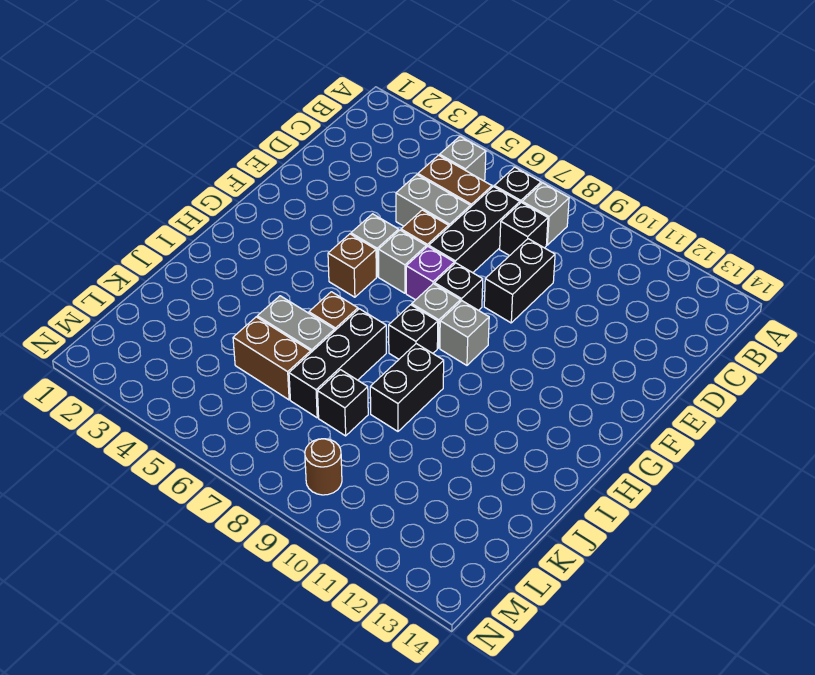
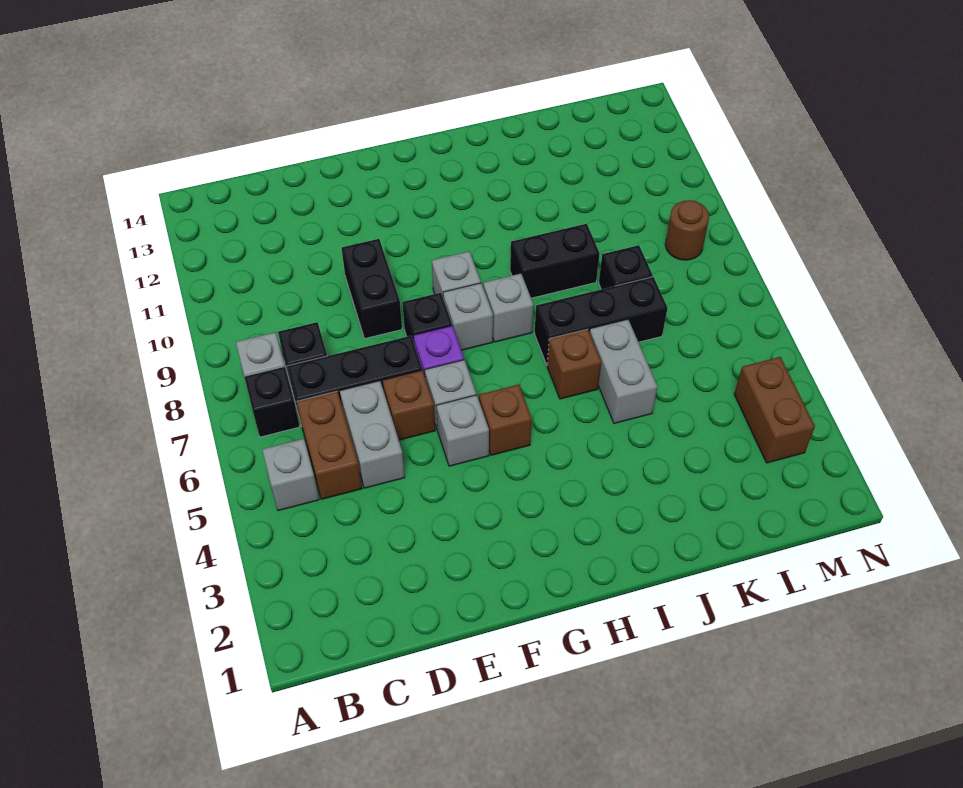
black 1x2 brick [484,239,555,323] -> black 1x2 brick turned to [342,239,402,339]
black 1x1 brick [389,305,438,359] -> grey 1x1 brick [483,274,533,342]
brown 1x2 brick [233,317,311,400] -> brown 1x2 brick moved to [734,357,815,463]

